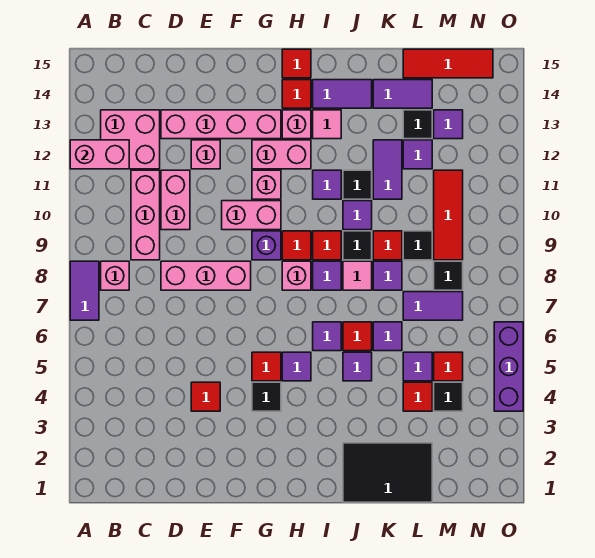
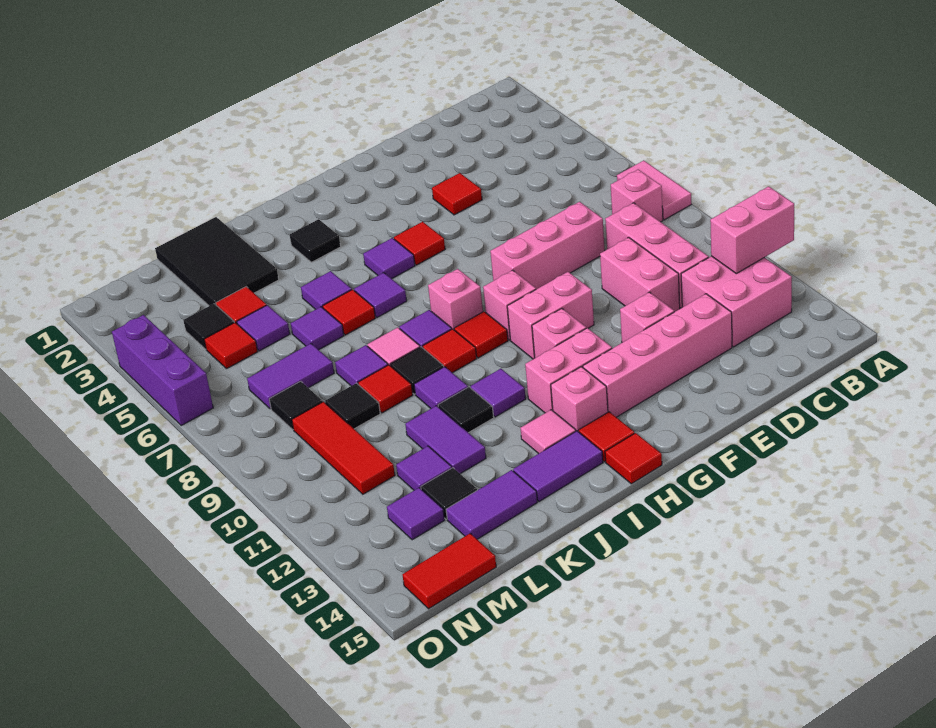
purple 1x2 tile [70,261,99,320] -> pink 1x2 tile [617,160,692,220]
black 1x1 tile [252,382,281,411] -> black 1x1 tile moved to [290,219,341,262]
purple 1x1 brick [252,231,281,260] -> pink 1x1 brick [483,270,536,340]
black 2x3 tile [343,443,432,502] -> black 2x3 tile turned to [155,217,279,306]
red 1x3 tile [403,49,493,78] -> red 1x2 tile [403,533,496,609]

